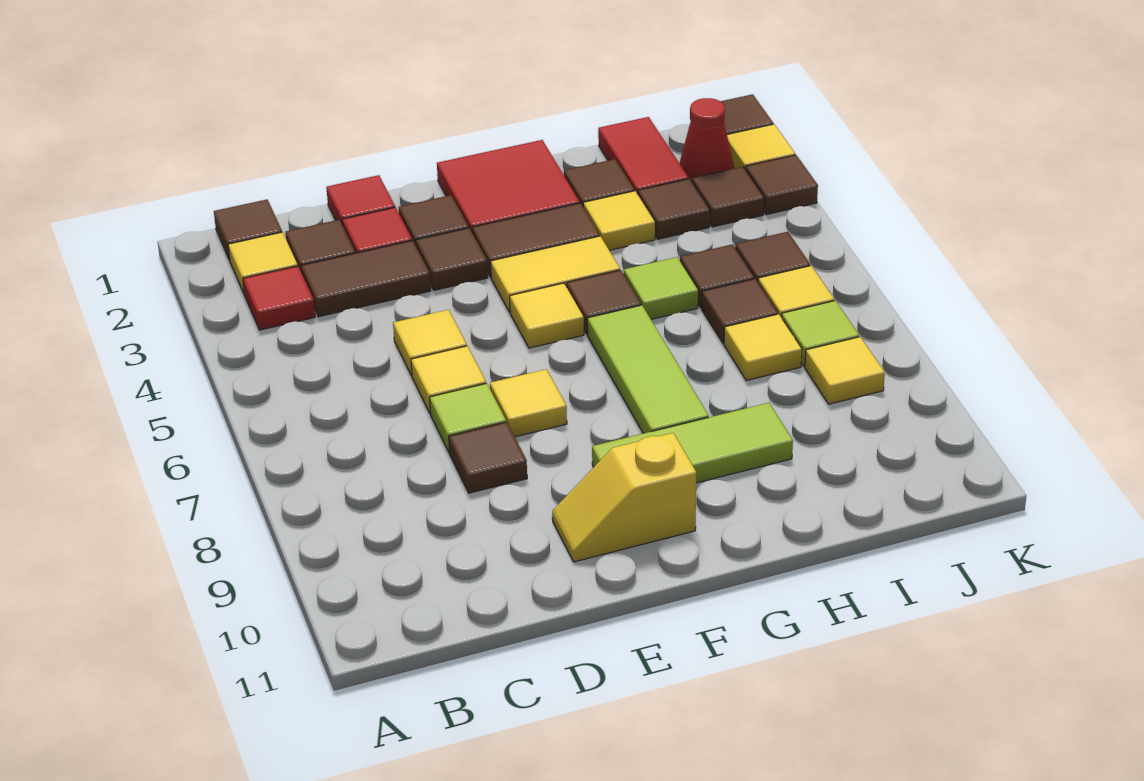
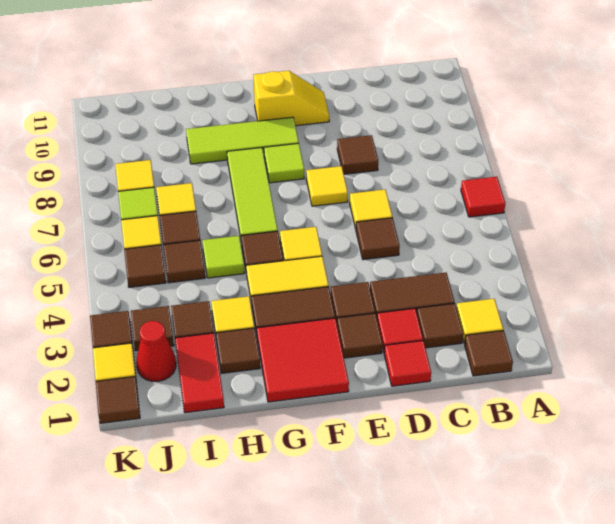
red 1x1 tile [243,266,315,330] -> red 1x1 tile moved to [461,177,505,217]
yellow 1x1 tile [393,310,467,376] -> brown 1x1 tile [356,218,400,260]
lime 1x1 tile [430,383,506,453] -> lime 1x1 tile moved to [264,143,304,183]

